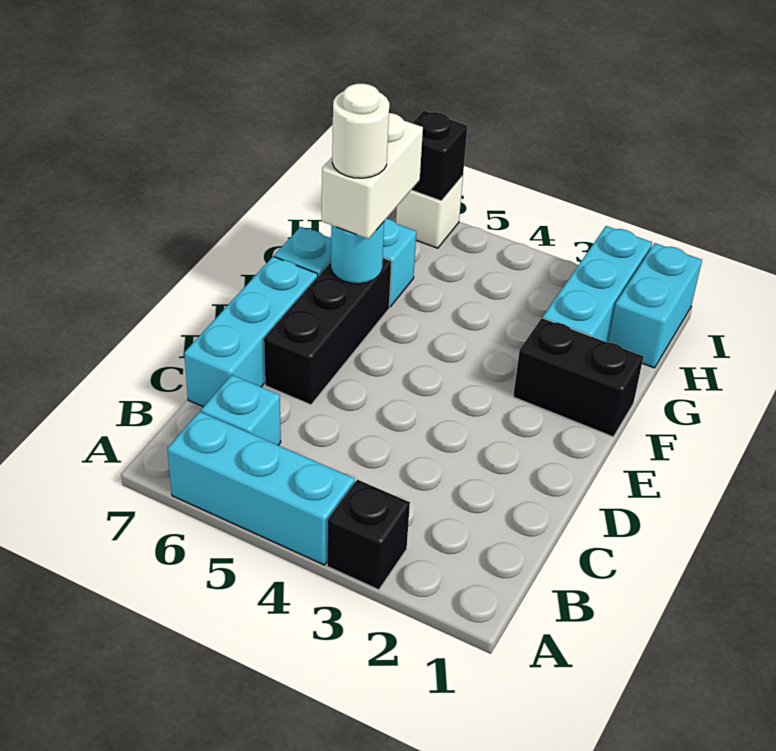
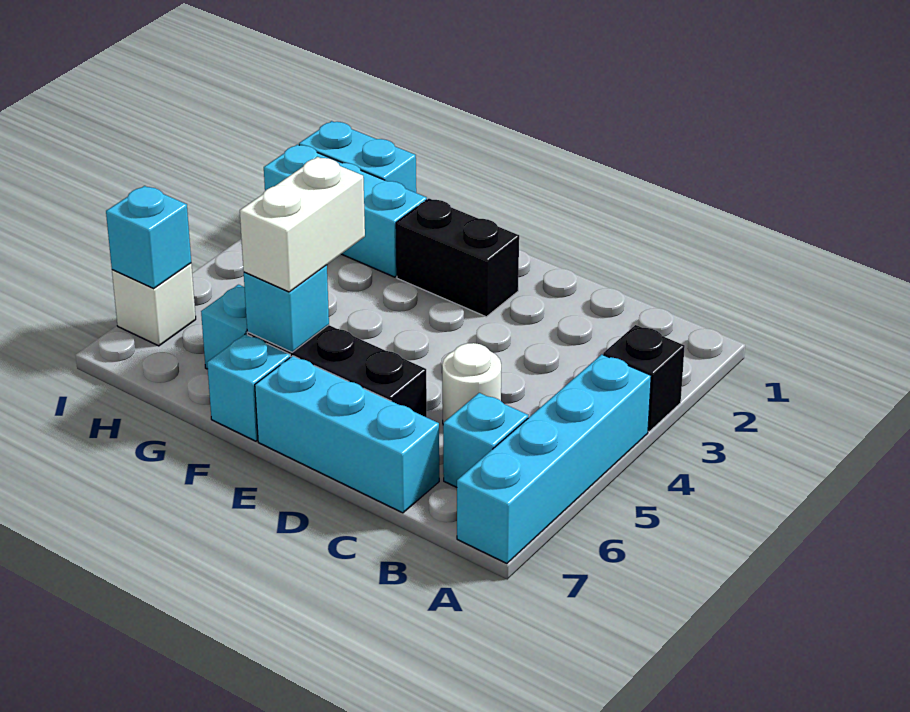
cyan 1x3 brick [167,411,355,565] -> cyan 1x4 brick [457,354,651,564]
black 1x2 brick [513,318,643,437] -> black 1x2 brick turned to [396,199,519,317]
cyan 1x1 round brick [331,222,384,284] -> cyan 1x1 brick [244,265,329,352]
white 1x2 brick [322,113,423,239] -> white 1x2 brick turned to [240,157,365,292]
white 1x1 round brick [332,84,389,178] -> white 1x1 round brick moved to [442,343,501,423]
black 1x1 brick [412,111,467,201] -> cyan 1x1 brick [106,186,191,288]

